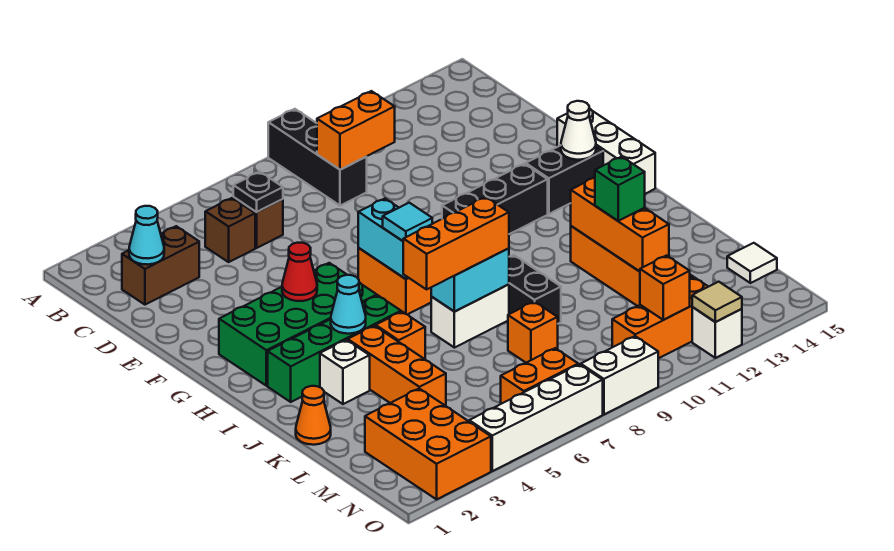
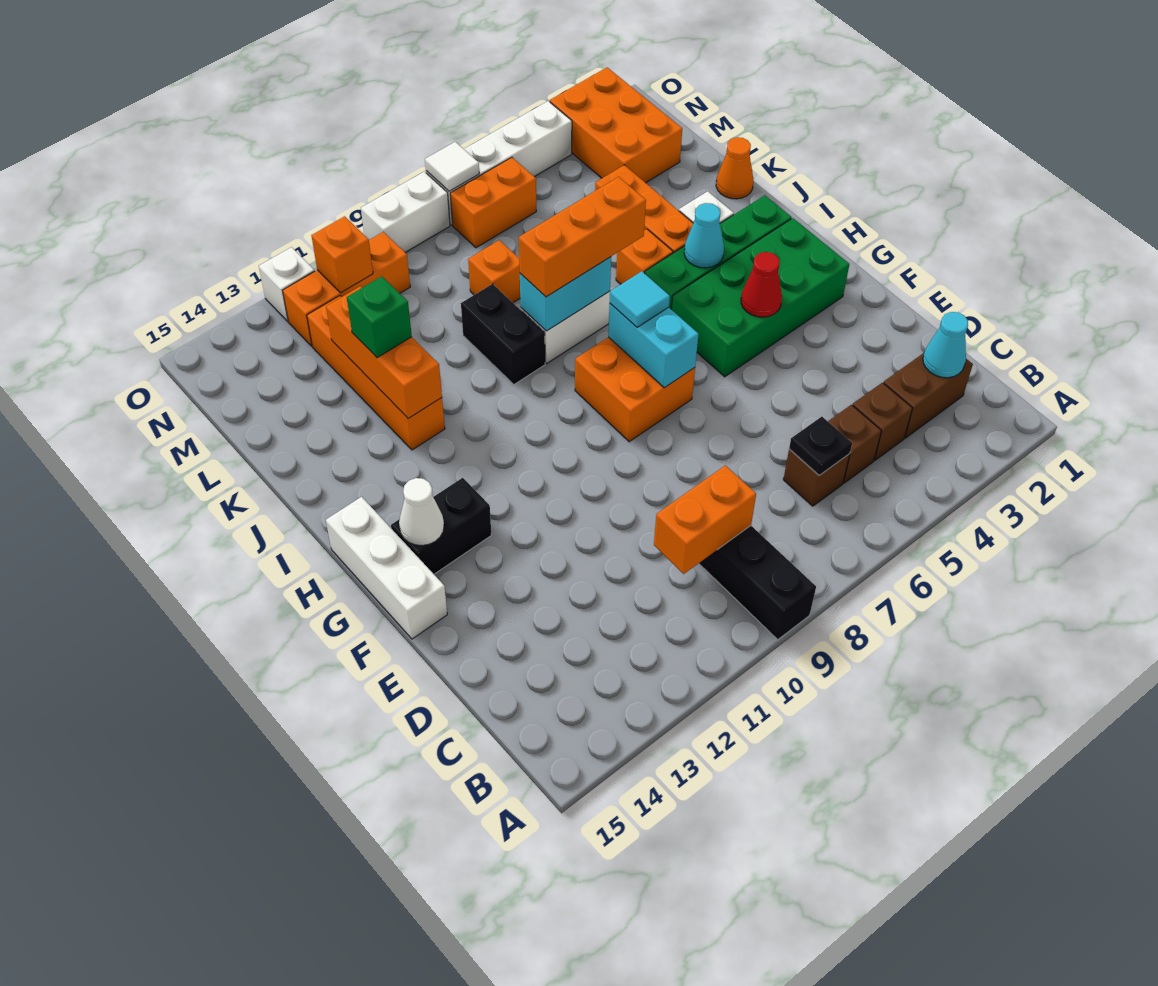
none -> brown 1x1 brick [852,383,912,460]
black 1x3 brick [442,164,548,234] -> none
white 1x1 tile [727,243,777,283] -> white 1x1 tile moved to [425,142,479,191]
tan 1x1 tile [692,282,742,322] -> none

